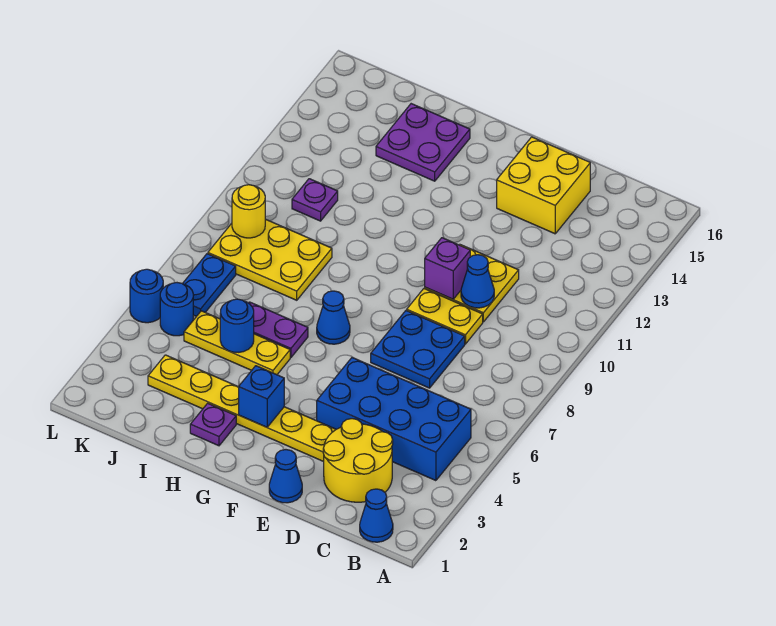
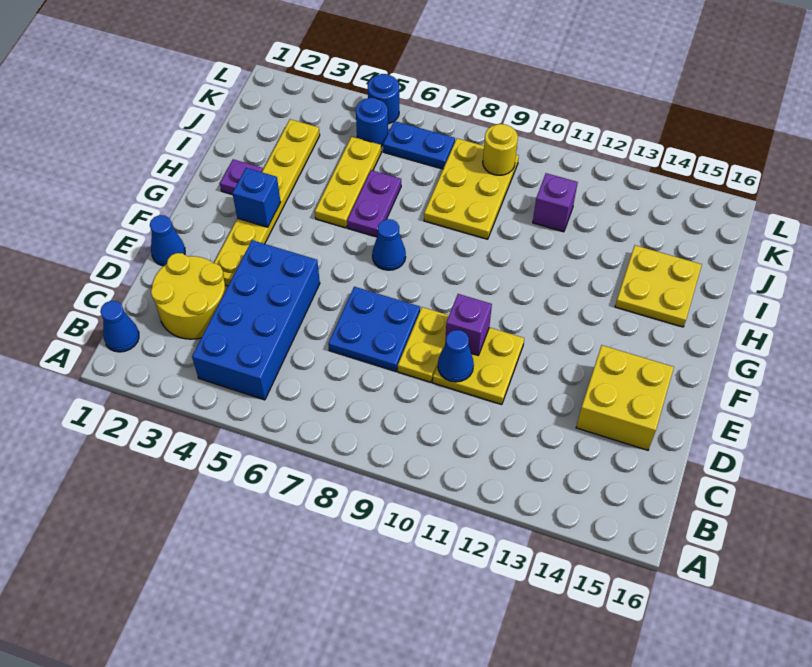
purple 2x2 plate [376,104,470,181] -> yellow 2x2 plate [615,245,702,327]
blue 1x1 round brick [220,299,254,352] -> none
purple 1x1 plate [292,179,338,221] -> purple 1x1 brick [533,173,578,232]

